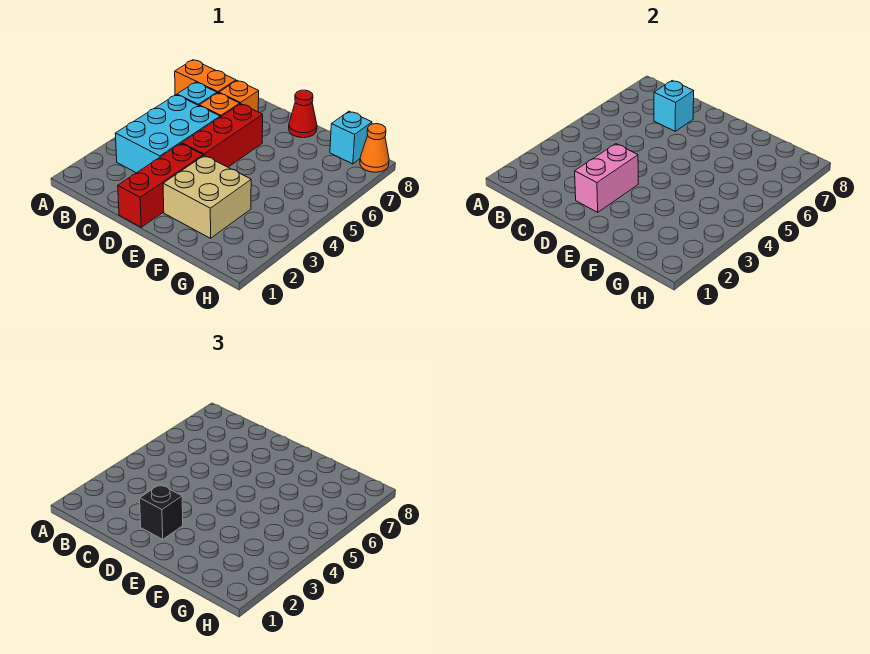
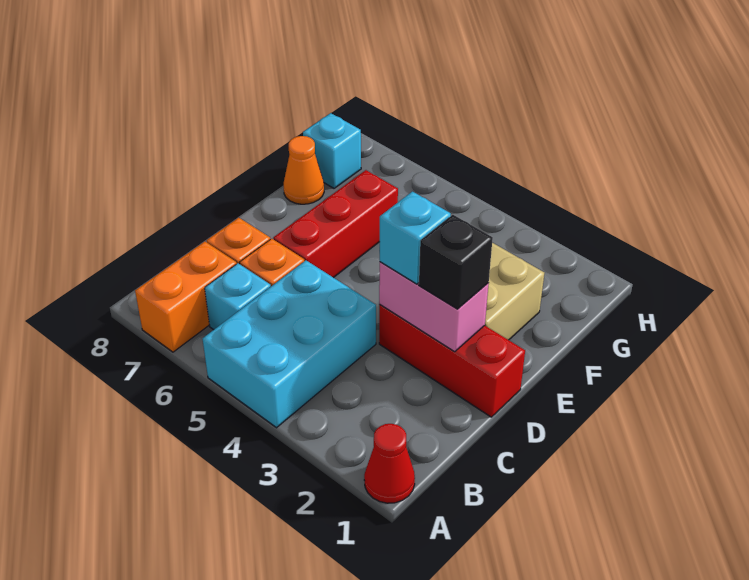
cyan 2x3 brick [115,95,220,173] -> cyan 2x3 brick turned to [203,260,376,428]
cyan 1x1 brick [654,81,694,131] -> cyan 1x1 brick moved to [380,192,451,284]
red 1x3 brick [182,104,263,167] -> red 1x3 brick turned to [273,170,398,278]
red 1x1 cone [289,90,317,138] -> red 1x1 cone moved to [364,424,415,503]
orange 1x1 cone [360,124,389,172] -> orange 1x1 cone moved to [284,136,324,204]

